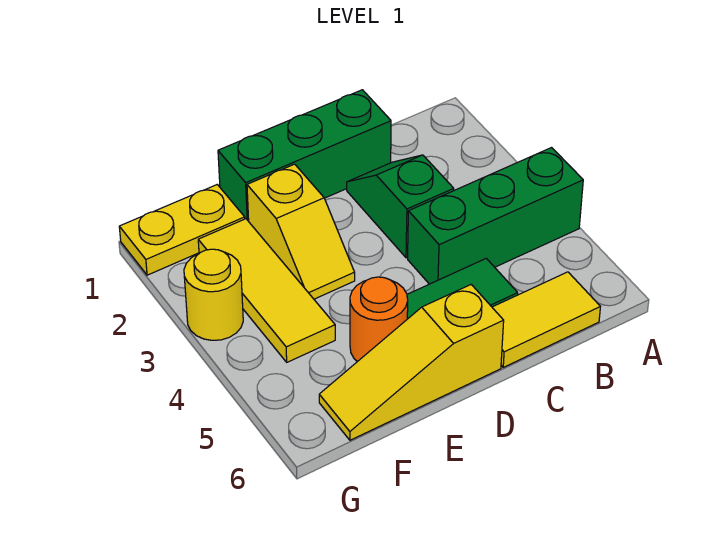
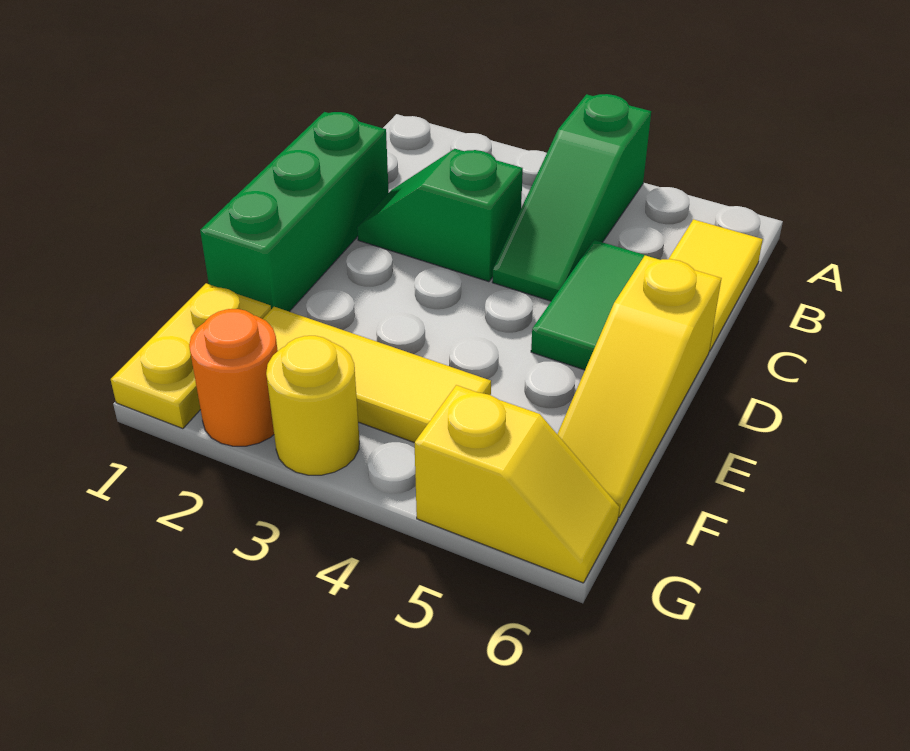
green 1x3 brick [408,148,583,284] -> green 1x3 slope [492,94,651,301]
yellow 1x2 slope [247,164,355,299] -> yellow 1x2 slope moved to [414,385,619,583]
orange 1x1 round brick [350,277,408,362] -> orange 1x1 round brick moved to [189,309,278,446]

